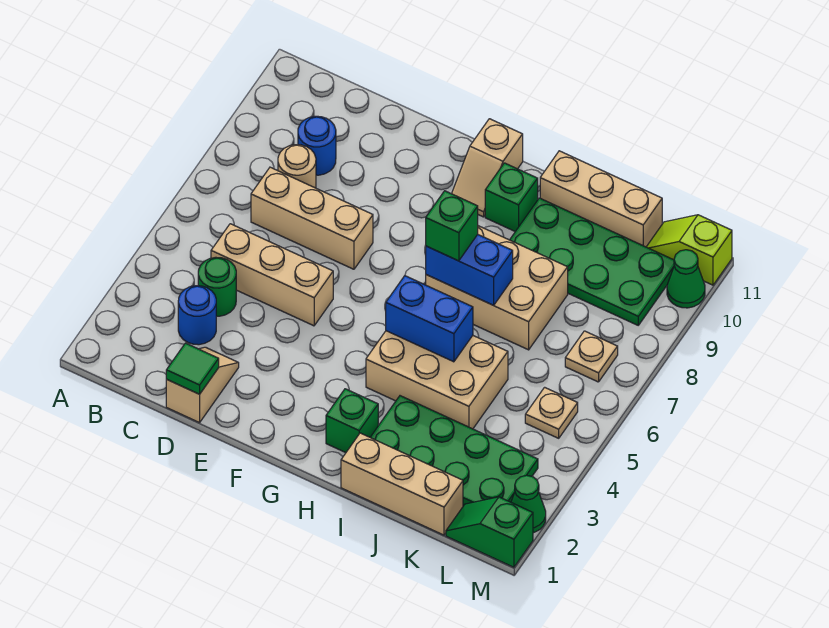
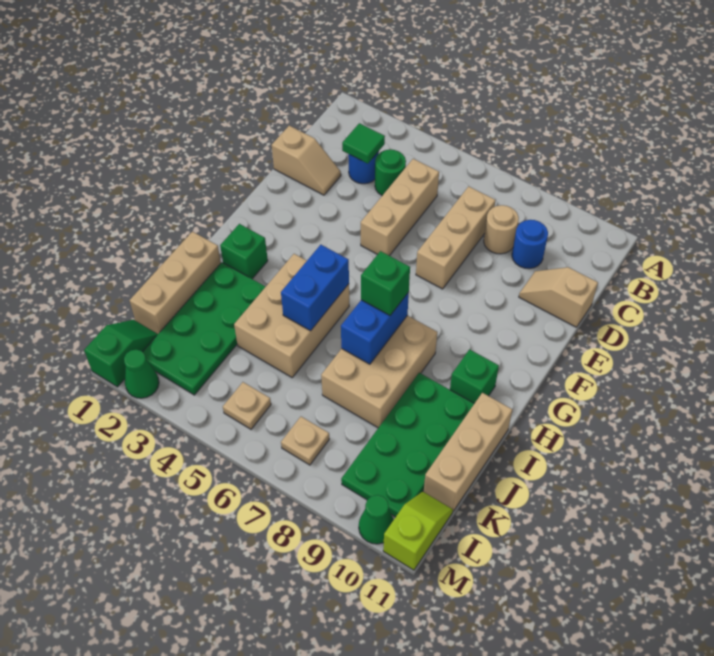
green 1x1 tile [166,343,219,394] -> green 1x1 tile moved to [342,123,385,164]
tan 1x2 slope [452,119,523,217] -> tan 1x2 slope moved to [519,267,598,327]

